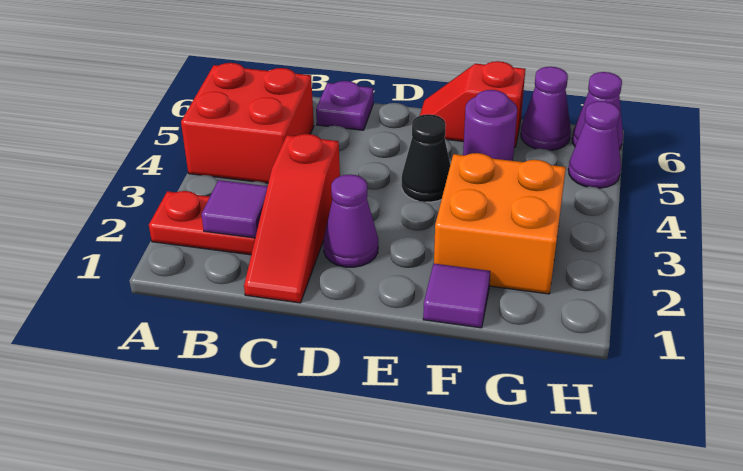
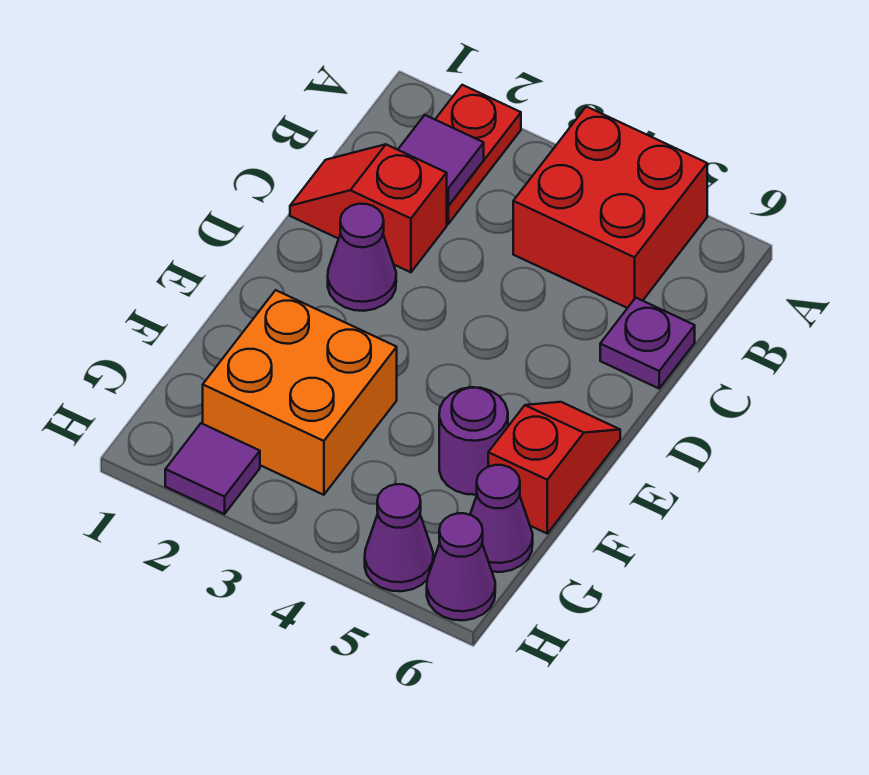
red 1x3 slope [244,134,340,303] -> red 1x2 slope [290,144,447,272]
black 1x1 cone [402,114,450,202] -> none
purple 1x1 tile [423,264,491,328] -> purple 1x1 tile moved to [165,423,260,514]

